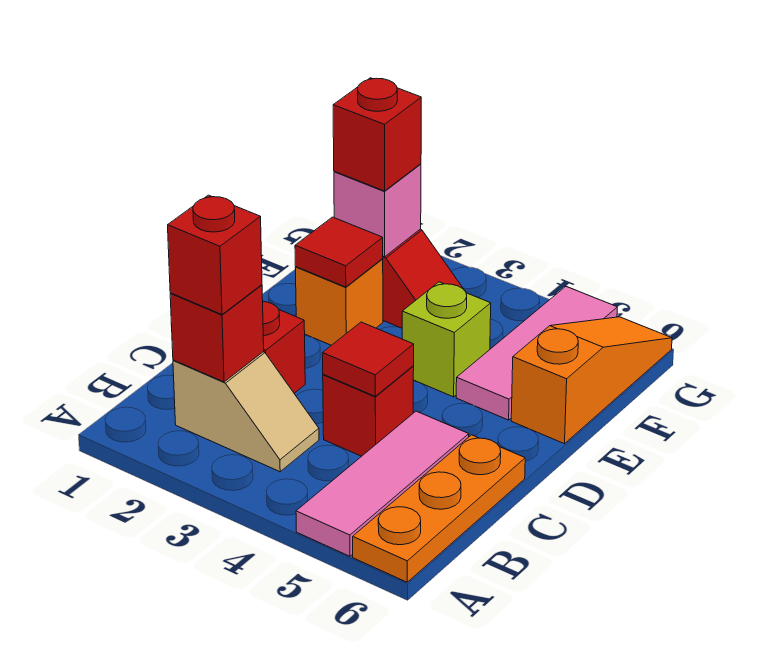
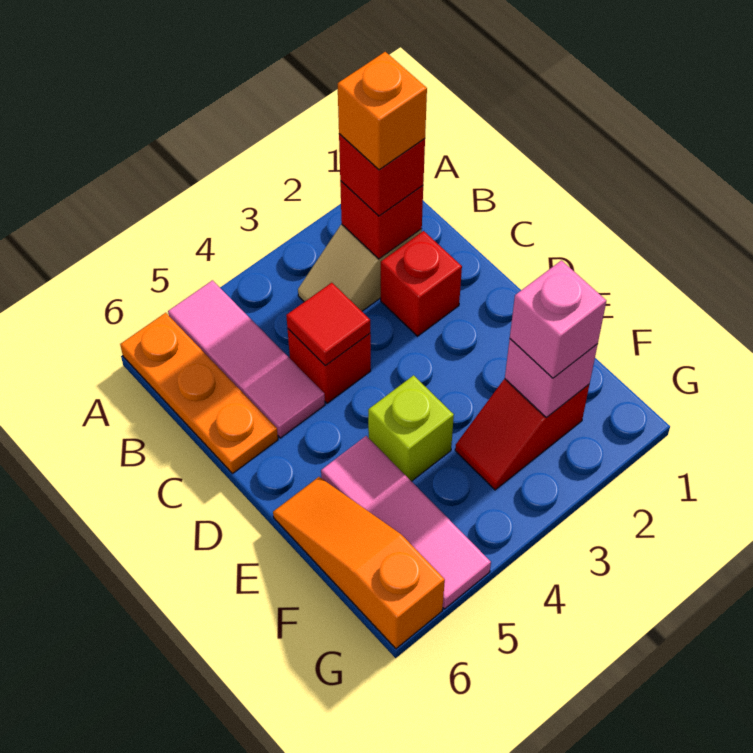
orange 1x1 brick [295,259,383,345] -> orange 1x1 brick moved to [338,52,427,170]
red 1x1 tile [295,217,383,287] -> none
orange 1x3 slope [511,317,672,444] -> orange 1x3 slope turned to [273,477,445,649]
red 1x1 brick [333,78,421,191] -> pink 1x1 brick [510,260,607,378]

